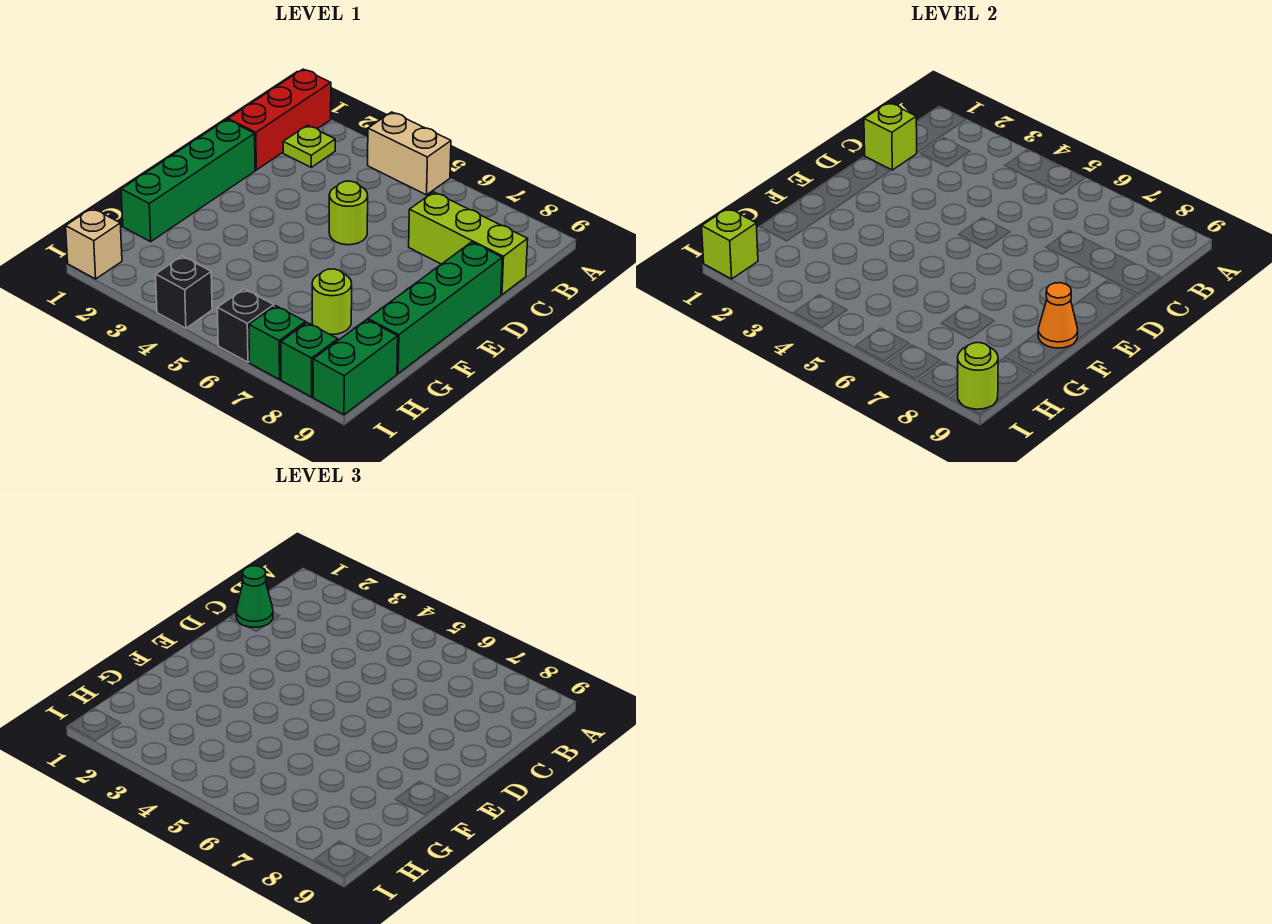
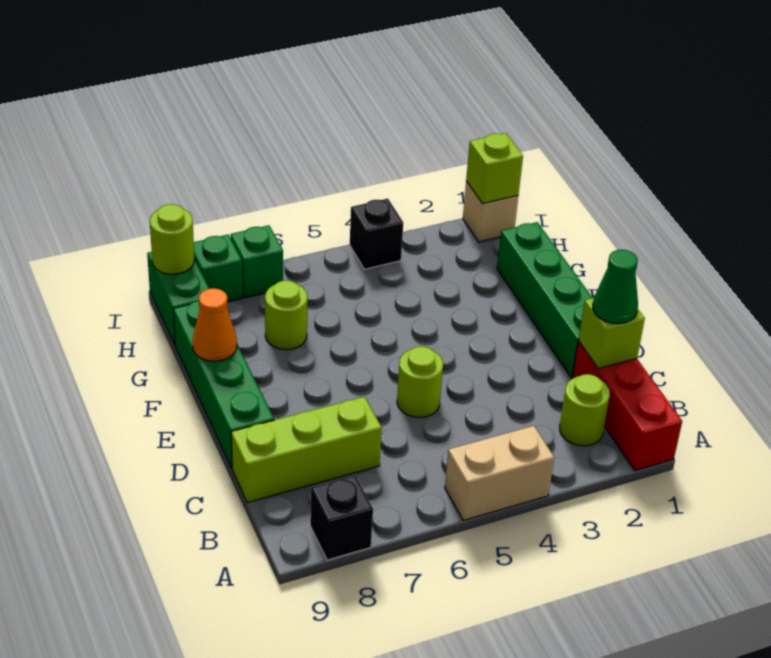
lime 1x1 plate [283,125,335,167] -> lime 1x1 round brick [560,374,610,446]
black 1x1 brick [217,289,274,362] -> black 1x1 brick moved to [310,475,373,560]

